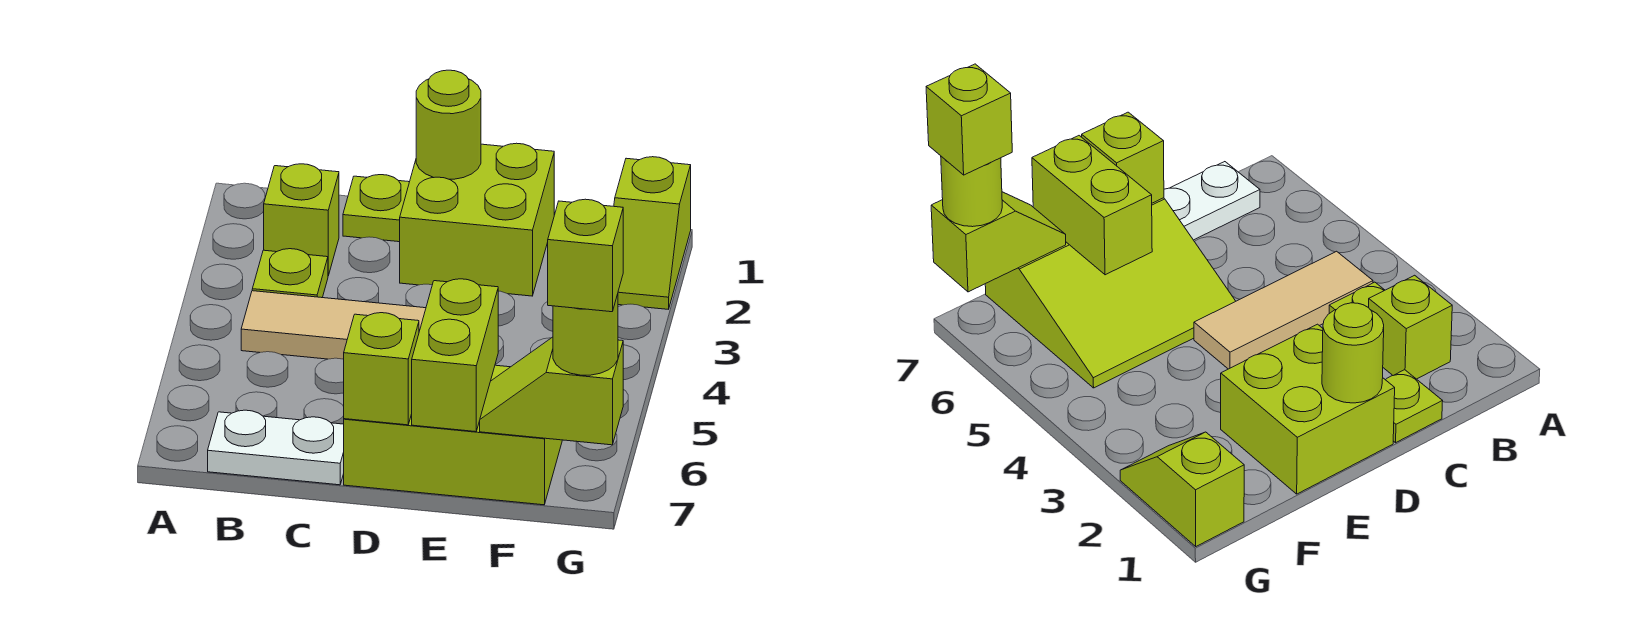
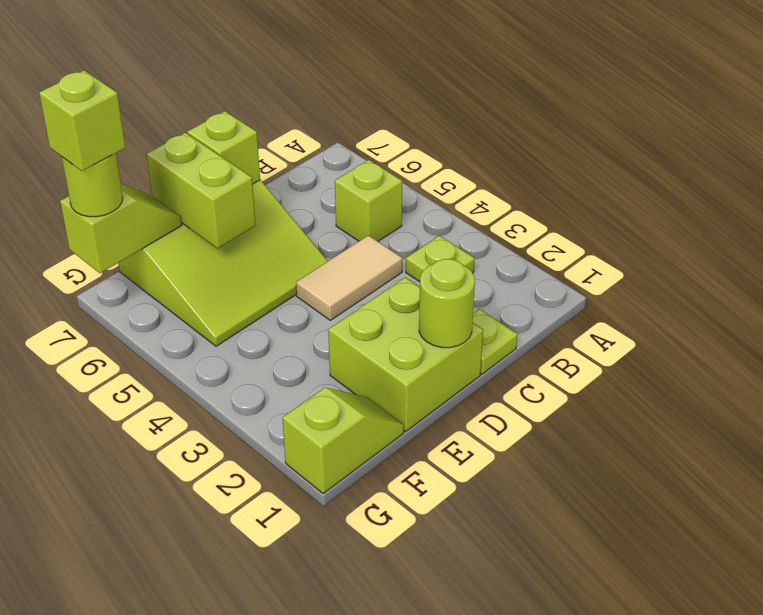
lime 1x1 brick [264,164,339,276] -> lime 1x1 brick moved to [335,160,402,241]
tan 1x3 tile [241,291,426,359] -> tan 1x2 tile [296,235,402,320]
white 1x2 plate [208,410,344,485] -> none
lime 1x2 slope [614,157,691,309] -> lime 1x2 slope turned to [282,388,404,494]

